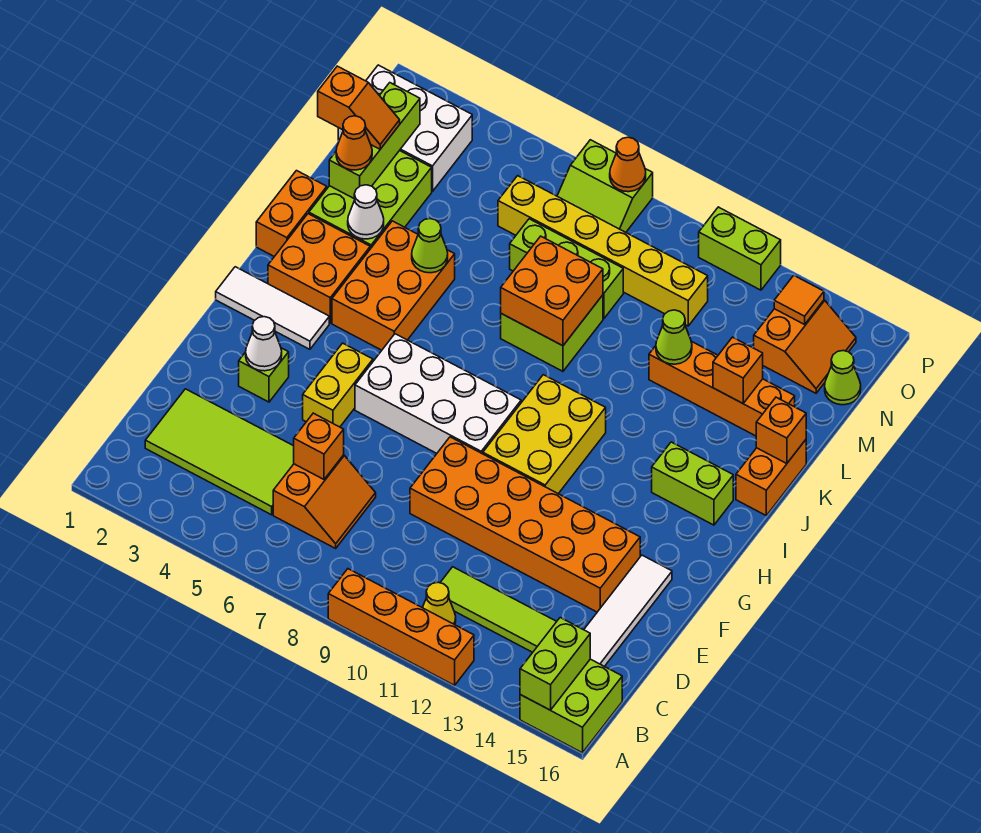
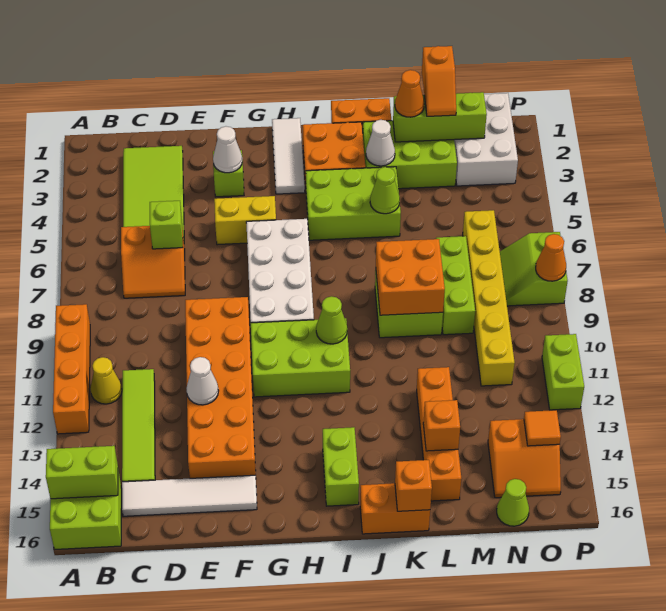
orange 1x1 brick [294,413,344,479] -> lime 1x1 brick [150,201,183,249]
none -> white 1x1 cone [187,357,219,405]
yellow 2x3 brick [483,375,606,494] -> lime 2x3 brick [251,318,350,397]
orange 2x3 brick [332,221,455,350] -> lime 2x3 brick [306,167,401,240]
lime 1x1 cone [656,310,692,364] -> lime 1x1 cone moved to [316,296,347,344]

